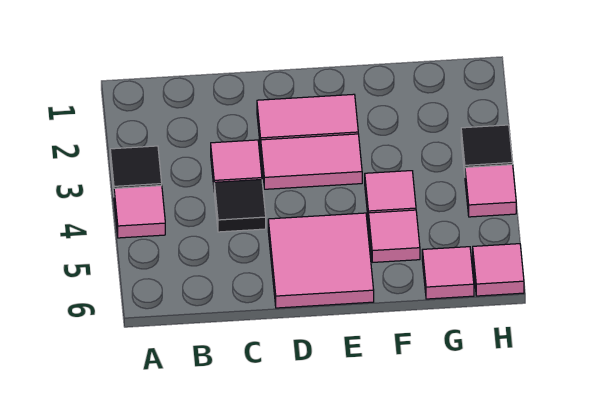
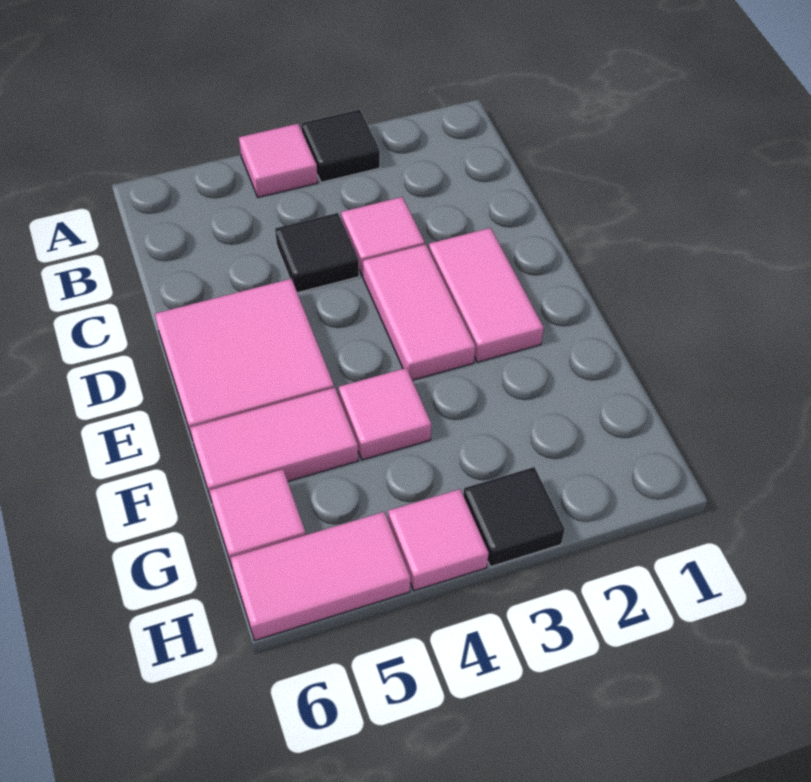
pink 1x1 tile [369,210,420,262] -> pink 1x2 tile [190,388,358,501]
pink 1x1 tile [473,244,524,296] -> pink 1x2 tile [231,512,410,640]

